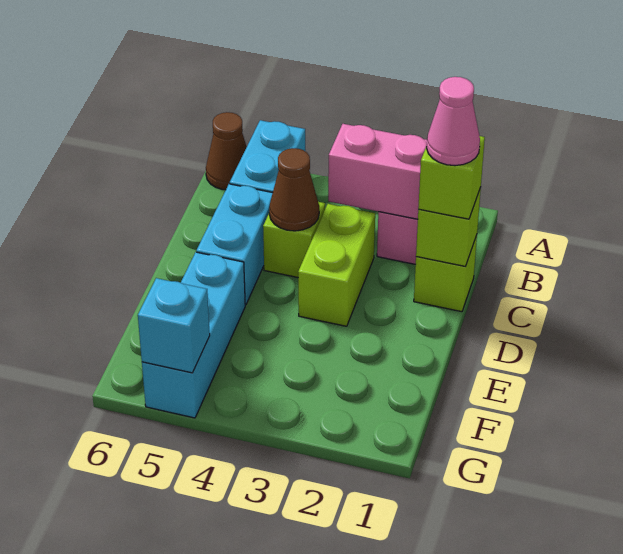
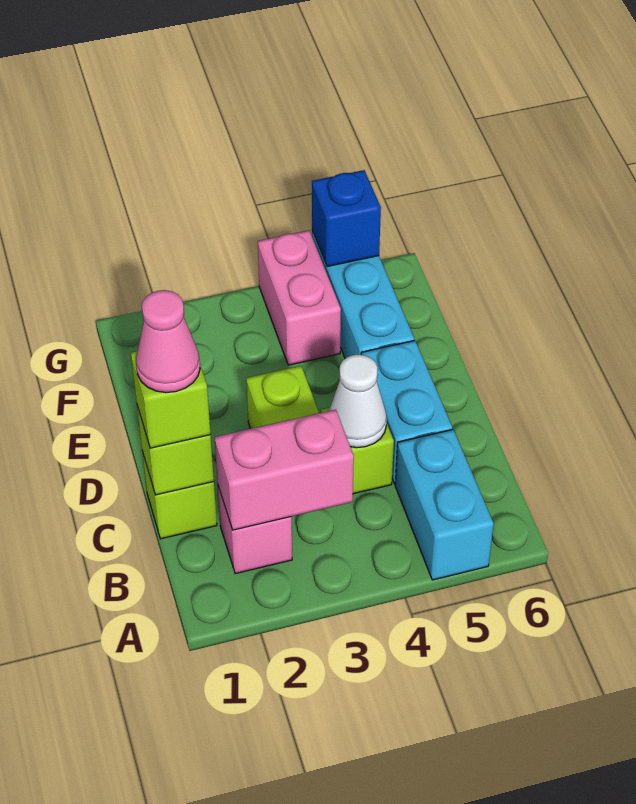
brown 1x1 cone [206,112,247,190] -> none
brown 1x1 cone [269,148,319,231] -> white 1x1 cone [329,354,387,448]
none -> pink 1x2 brick [258,230,341,365]
cyan 1x1 brick [138,278,210,373] -> blue 1x1 brick [312,170,381,267]

